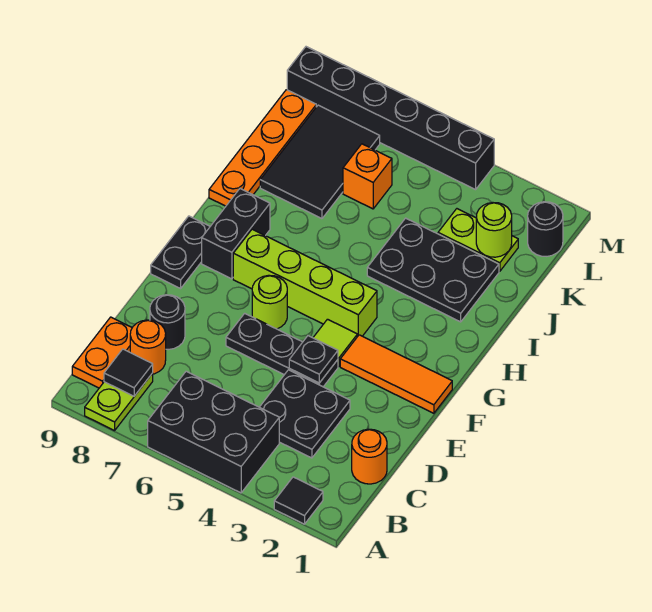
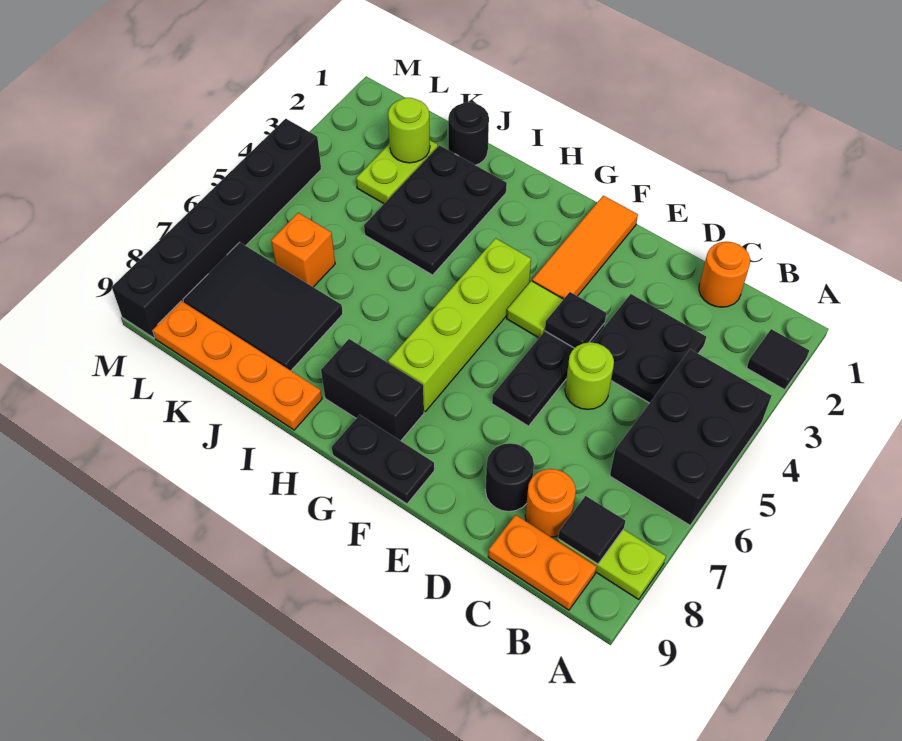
lime 1x1 round brick [252,275,287,329] -> lime 1x1 round brick moved to [565,342,614,409]
black 1x1 round brick [528,202,563,256] -> black 1x1 round brick moved to [448,102,489,165]

